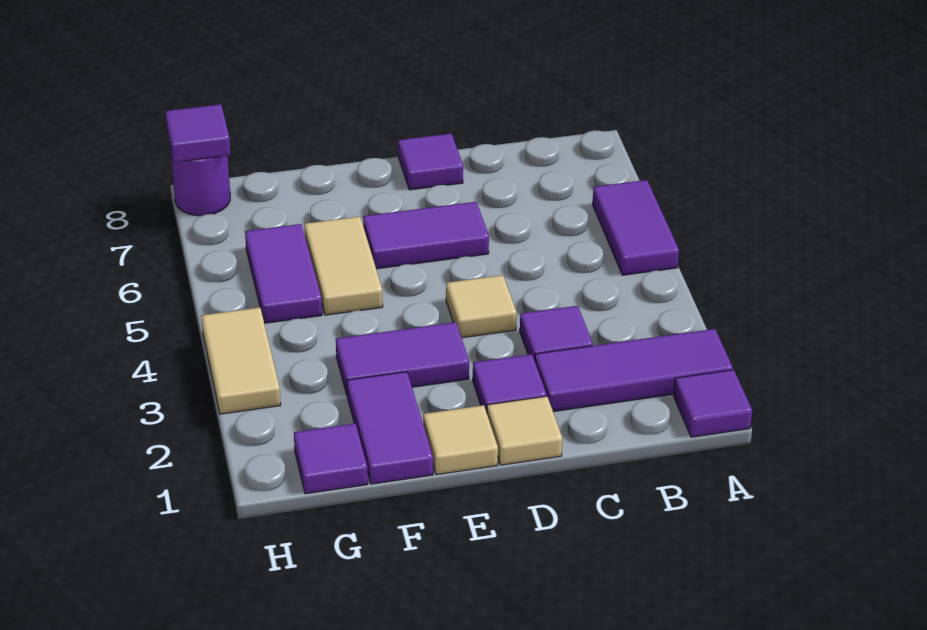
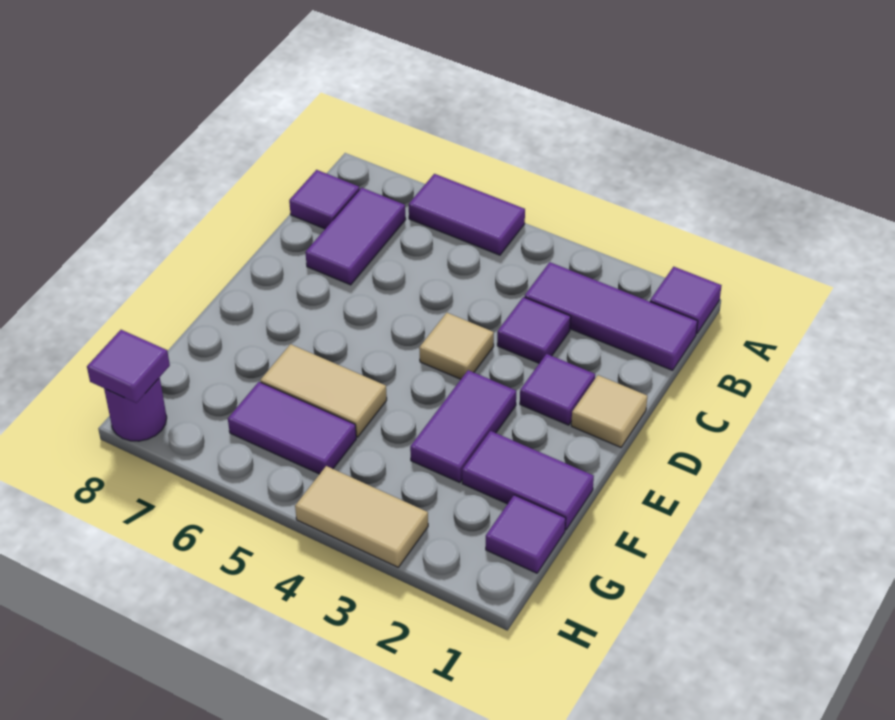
purple 1x3 tile [535,329,733,412] -> purple 1x3 tile turned to [525,262,698,370]
purple 1x2 tile [363,202,489,269] -> purple 1x2 tile moved to [305,188,406,285]
purple 1x1 tile [398,134,463,190] -> purple 1x1 tile moved to [289,170,359,229]
tan 1x1 tile [423,405,498,475] -> none

